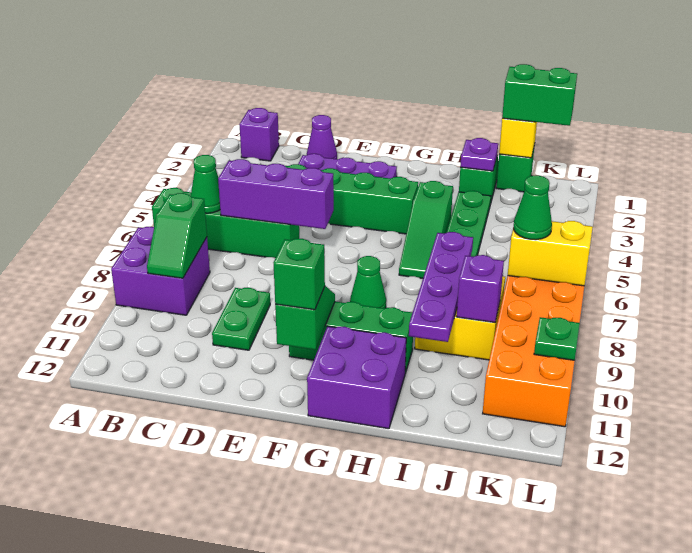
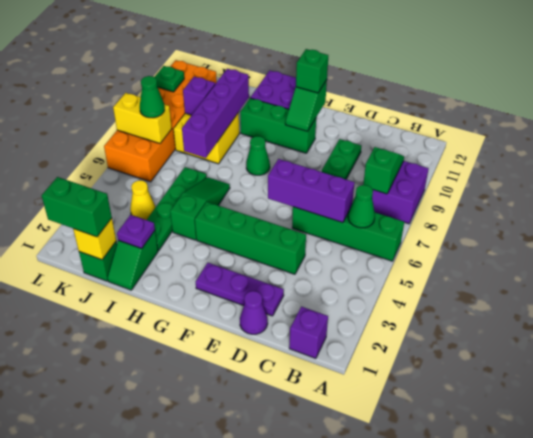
purple 1x4 plate [409,232,473,342] -> purple 1x4 brick [182,69,249,158]
none -> yellow 1x1 cone [130,180,155,220]

